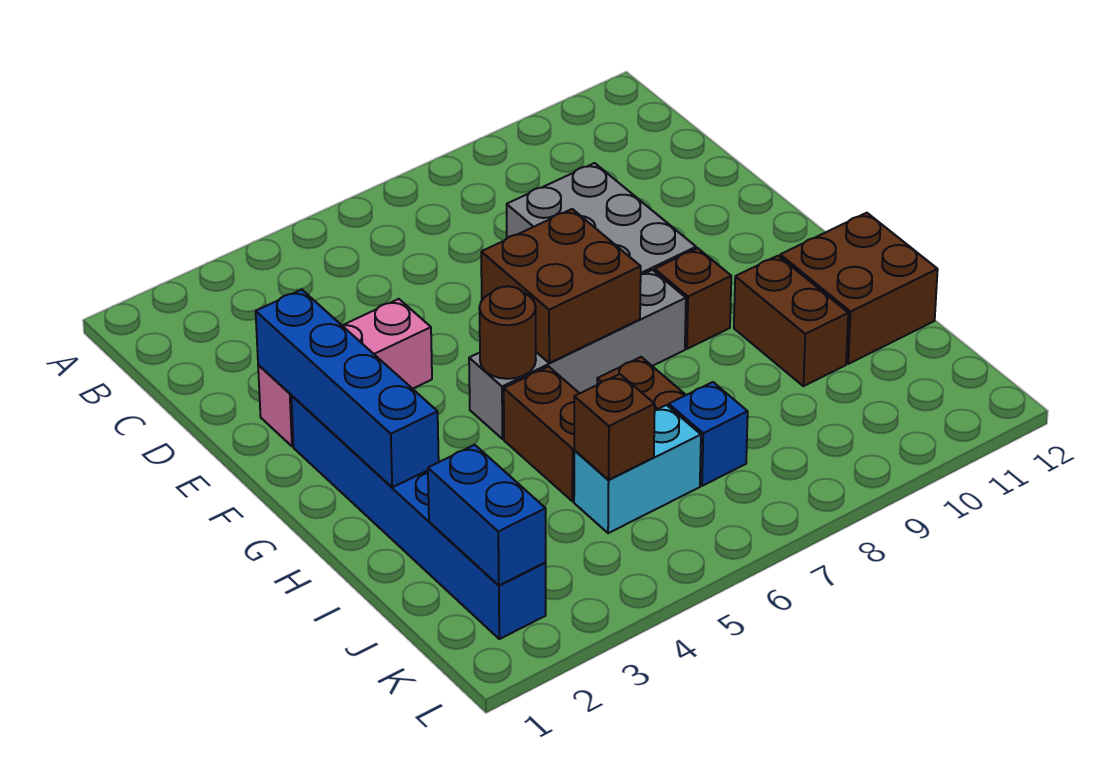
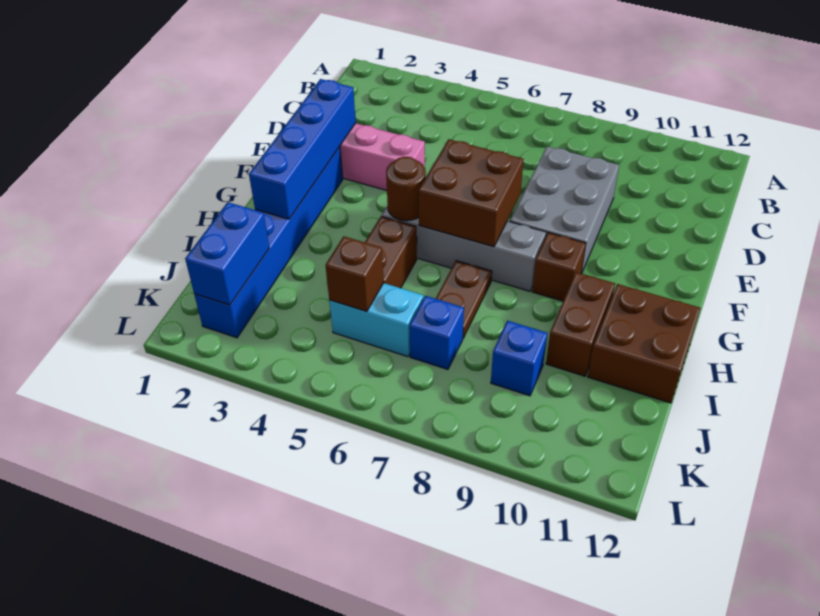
none -> blue 1x1 brick [491,321,547,396]

